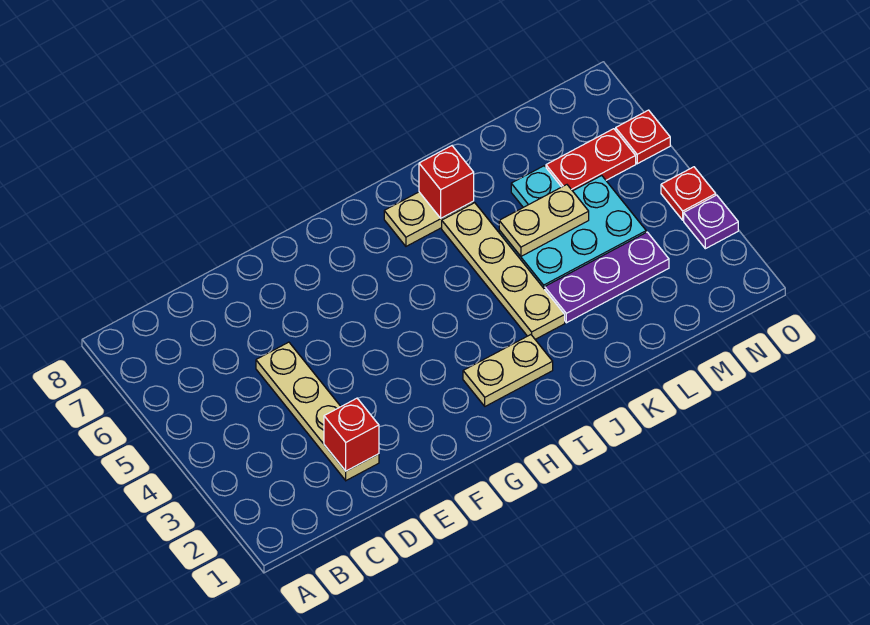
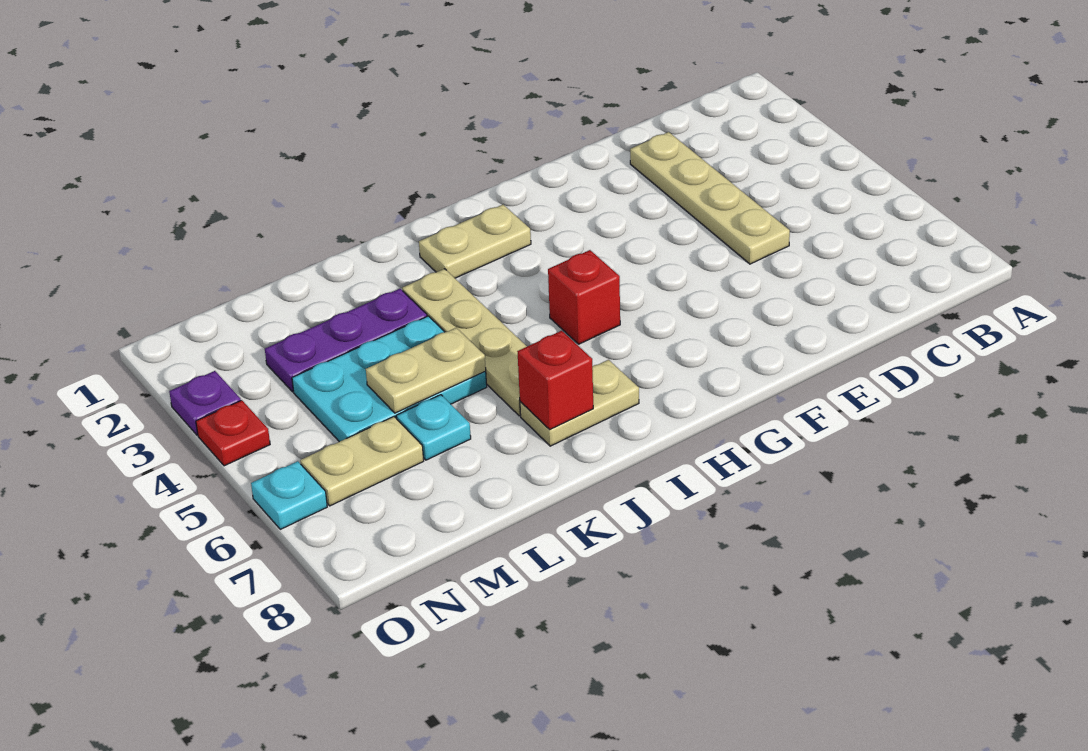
red 1x1 brick [324,398,379,471] -> red 1x1 brick moved to [548,250,620,344]
red 1x2 plate [546,129,636,191] -> tan 1x2 plate [300,417,424,506]
red 1x1 plate [616,110,670,164] -> cyan 1x1 plate [251,461,327,529]

